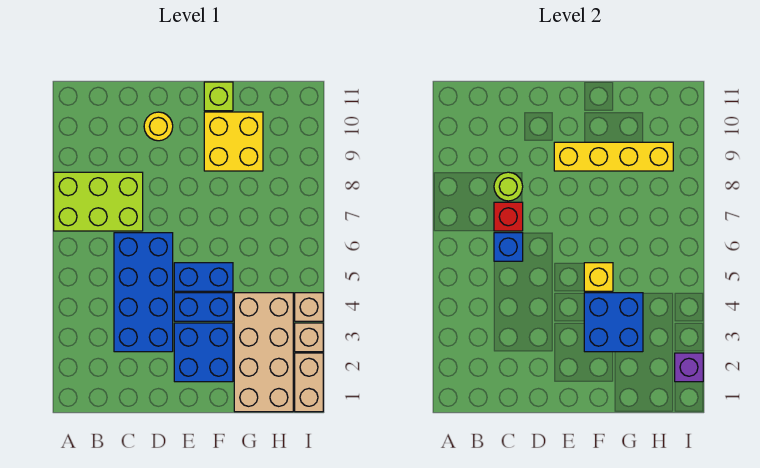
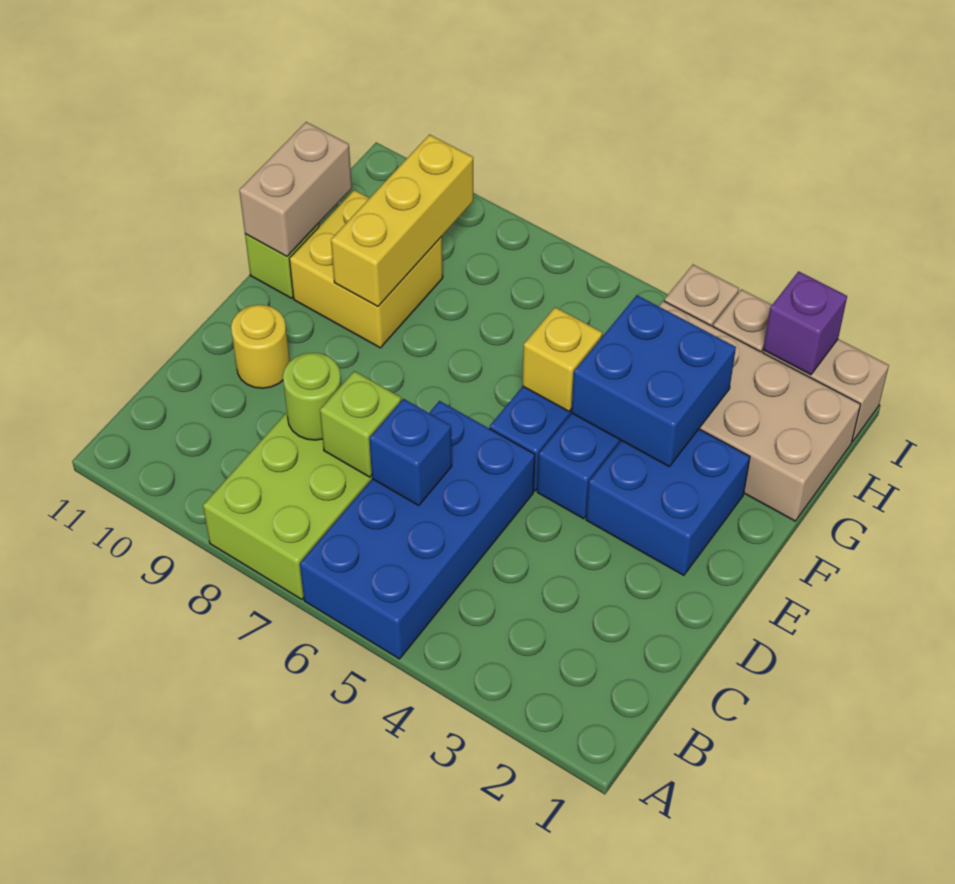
blue 2x4 brick [114,233,173,352] -> blue 2x4 brick turned to [300,401,535,659]
red 1x1 brick [494,202,523,231] -> lime 1x1 brick [320,371,401,477]
yellow 1x4 brick [554,142,673,171] -> yellow 1x3 brick [331,135,473,307]
none -> tan 1x2 brick [239,122,352,257]

